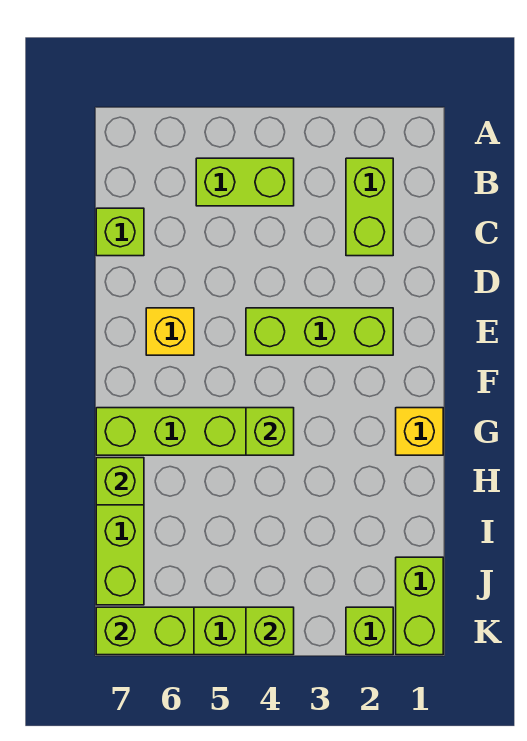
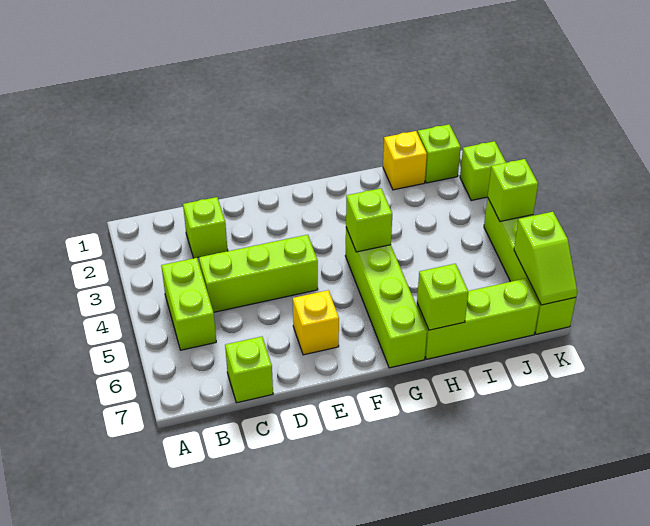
lime 1x2 brick [346,158,393,256] -> lime 1x1 brick [183,197,228,258]
lime 1x3 brick [246,308,393,355] -> lime 1x3 brick turned to [199,235,318,312]
yellow 1x1 brick [396,408,443,455] -> yellow 1x1 brick moved to [383,131,427,190]
lime 1x2 brick [396,557,443,655] -> lime 1x1 brick [418,124,461,183]
lime 1x2 brick [96,607,194,655] -> lime 1x2 slope [514,212,577,305]

